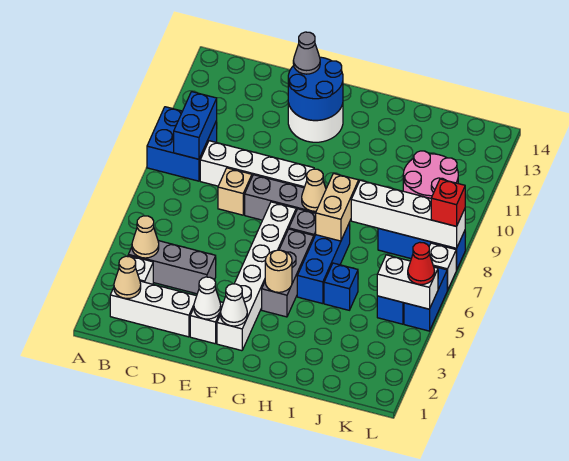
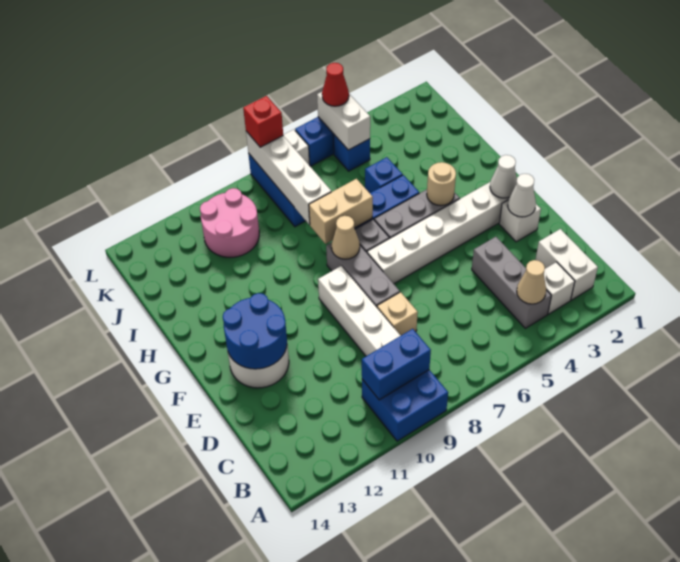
white 1x3 brick [110,281,196,337] -> white 1x2 brick [535,229,598,300]
tan 1x1 cone [114,256,141,299] -> none
grey 1x1 cone [293,32,320,74] -> none

